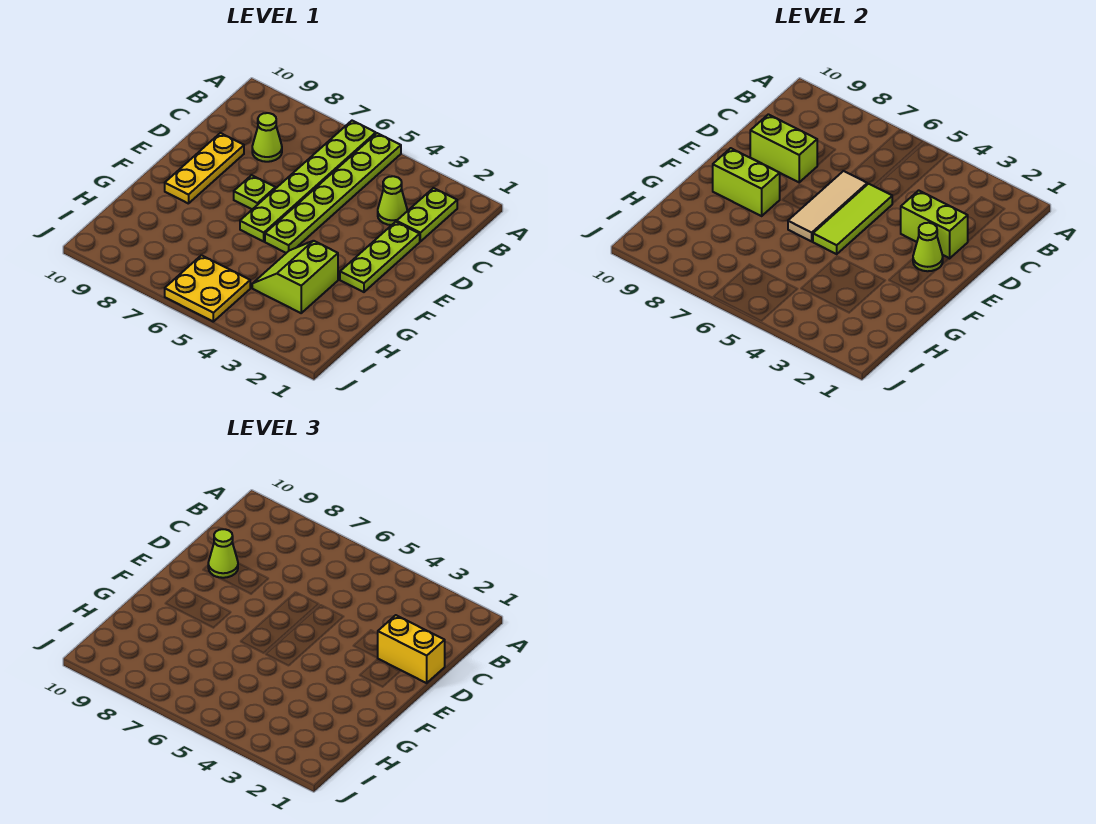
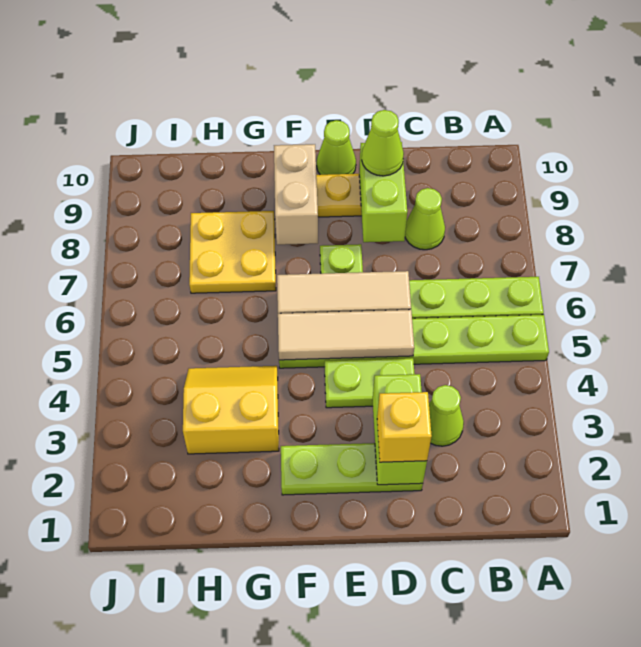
lime 1x2 plate [397,188,457,241] -> lime 1x2 plate moved to [325,358,415,408]
yellow 1x2 brick [378,615,445,683] -> yellow 1x1 brick [377,392,432,462]
lime 1x3 tile [813,184,892,254] -> tan 1x3 tile [278,310,414,360]
lime 1x1 cone [913,223,943,271] -> lime 1x1 cone moved to [317,120,356,175]
lime 1x2 brick [713,148,780,216] -> tan 1x2 brick [274,144,318,245]
lime 2x2 slope [252,241,338,313] -> yellow 2x2 slope [183,366,279,454]
yellow 2x2 plate [165,255,250,322] -> yellow 2x2 plate moved to [189,211,276,293]

